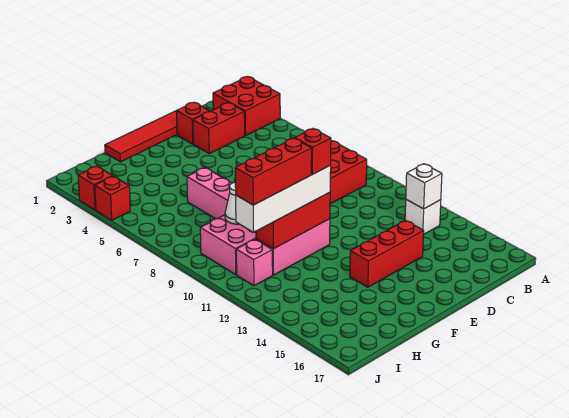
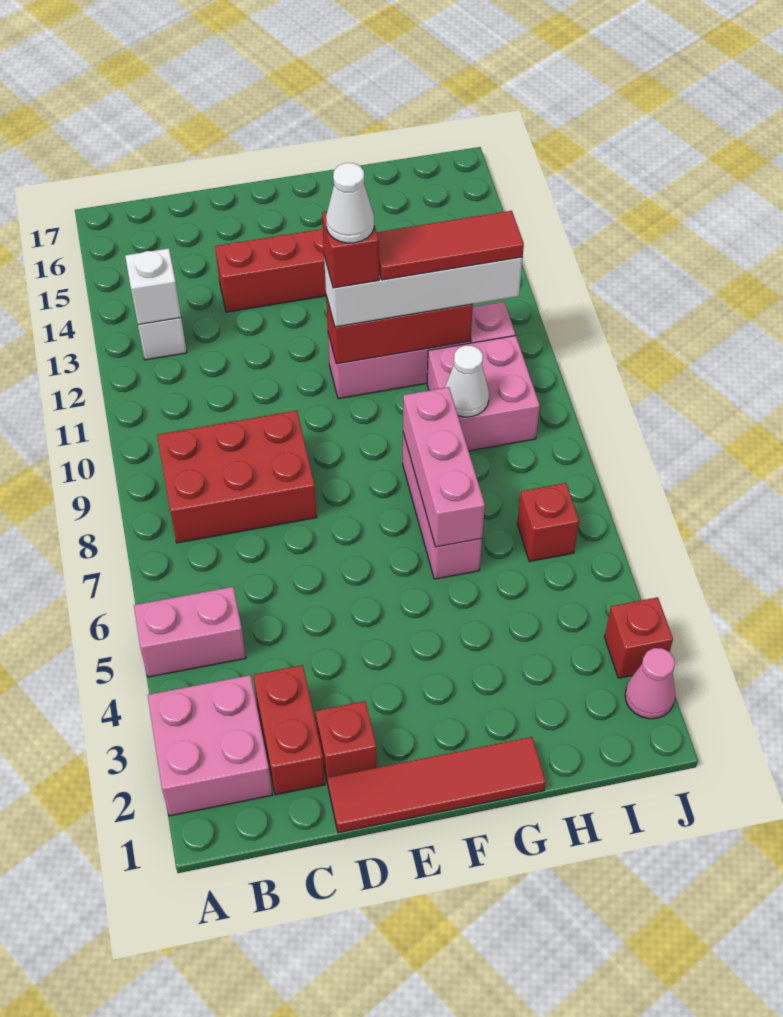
red 2x2 brick [213,77,280,136] -> pink 2x2 brick [148,675,272,816]
none -> pink 1x2 brick [134,587,246,677]
red 1x2 brick [193,103,245,154] -> red 1x2 brick turned to [253,665,325,795]
none -> white 1x1 cone [326,163,374,243]
none -> pink 1x3 brick [403,387,485,547]
red 1x3 brick [235,138,312,205] -> red 1x3 tile [377,211,524,280]
none -> pink 1x1 cone [625,648,676,719]
red 1x1 brick [95,176,130,220] -> red 1x1 brick moved to [517,483,579,561]

